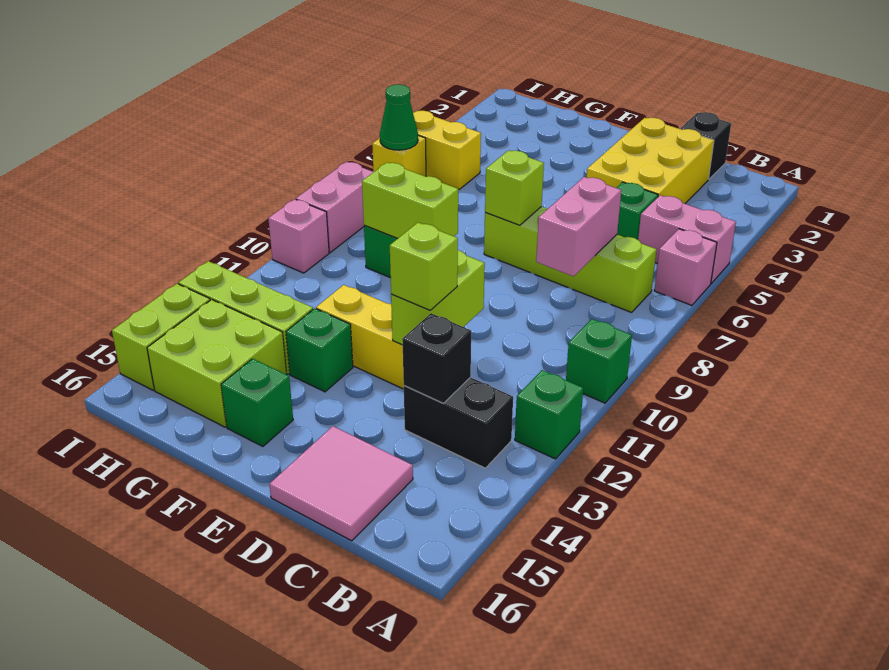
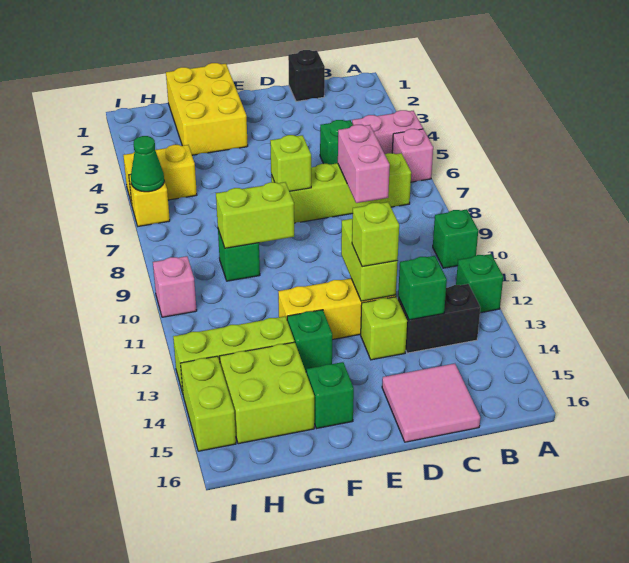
yellow 2x3 brick [587,118,714,204] -> yellow 2x3 brick moved to [166,63,248,155]
black 1x1 brick [402,313,471,403] -> green 1x1 brick [398,256,447,320]
none -> lime 1x1 brick [361,297,407,360]
pink 1x2 brick [296,162,373,252] -> none

